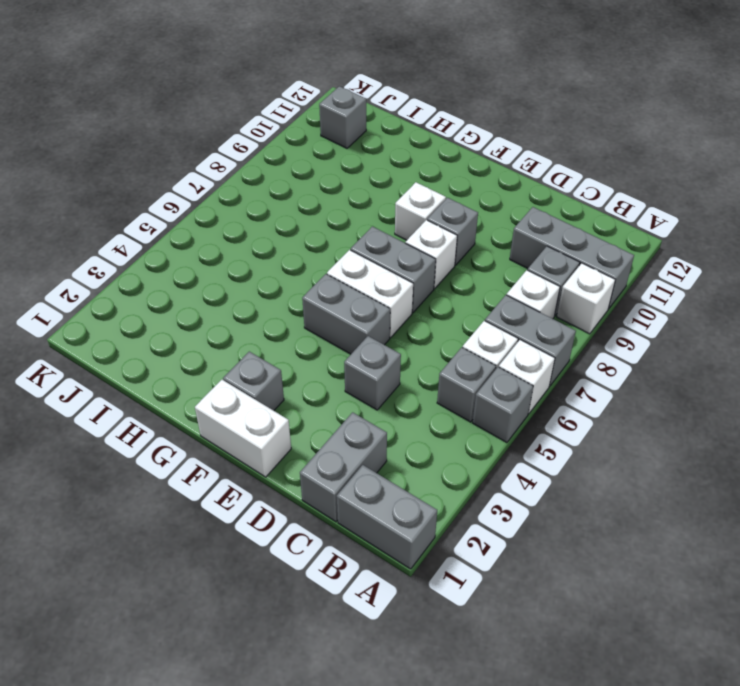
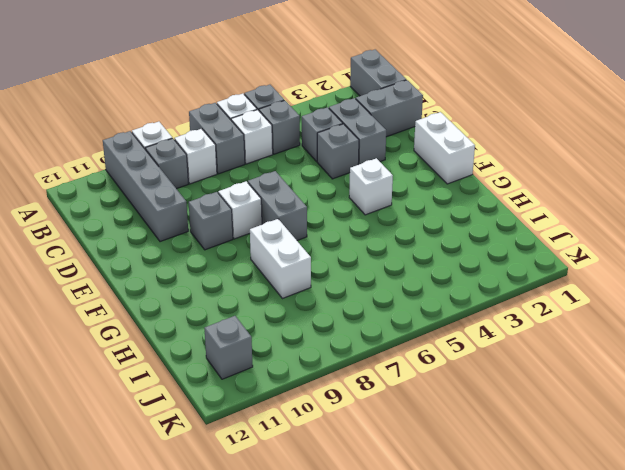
grey 1x3 brick [510,207,634,309] -> grey 1x4 brick [103,131,188,242]
grey 1x2 brick [302,274,390,354] -> grey 1x2 brick moved to [329,98,386,165]
white 1x2 brick [327,250,413,338] -> white 1x2 brick moved to [250,219,311,299]
grey 1x1 brick [223,352,284,411] -> grey 1x1 brick moved to [302,107,343,161]
white 1x1 brick [395,182,446,240] -> white 1x1 brick moved to [349,158,393,215]

